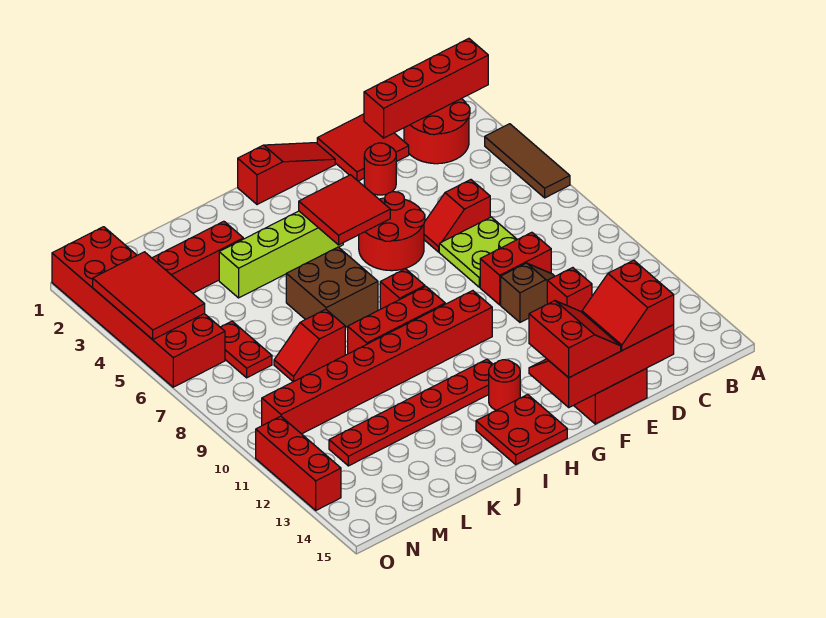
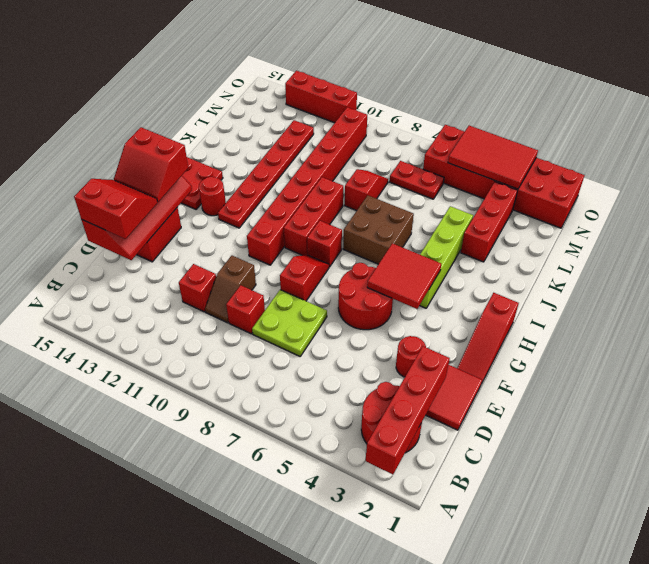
brown 1x3 tile [485,124,570,198] -> none
red 1x2 slope [424,180,490,252] -> red 1x2 slope moved to [280,255,329,301]
red 1x2 brick [480,232,551,305] -> red 1x1 brick [226,285,265,334]

